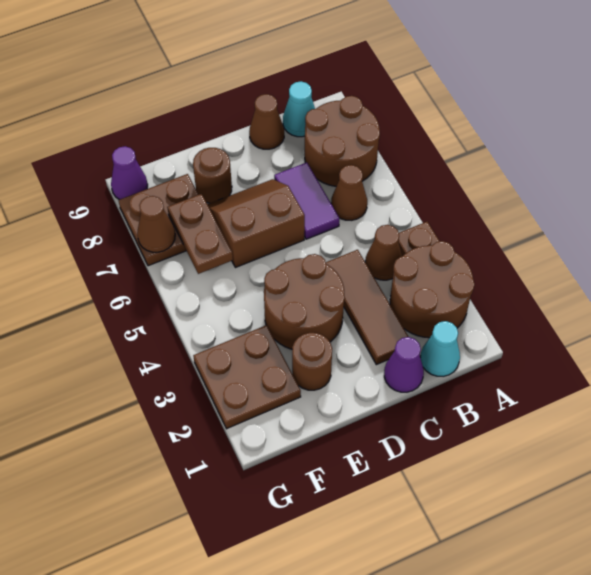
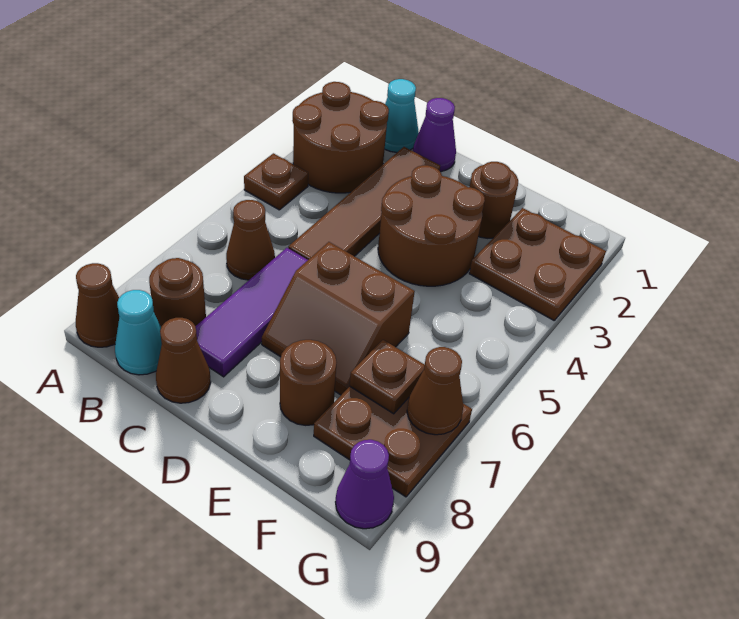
brown 2x2 round brick [305,96,380,186] -> brown 1x1 round brick [149,258,206,327]
brown 1x1 cone [365,225,402,280] -> brown 1x1 cone moved to [76,263,120,347]
brown 1x3 tile [326,250,408,365] -> brown 1x4 tile [288,147,440,260]
purple 1x2 tile [274,162,340,239] -> purple 1x3 tile [195,248,308,377]
brown 1x2 plate [167,194,233,274] -> brown 1x1 plate [350,340,425,414]

